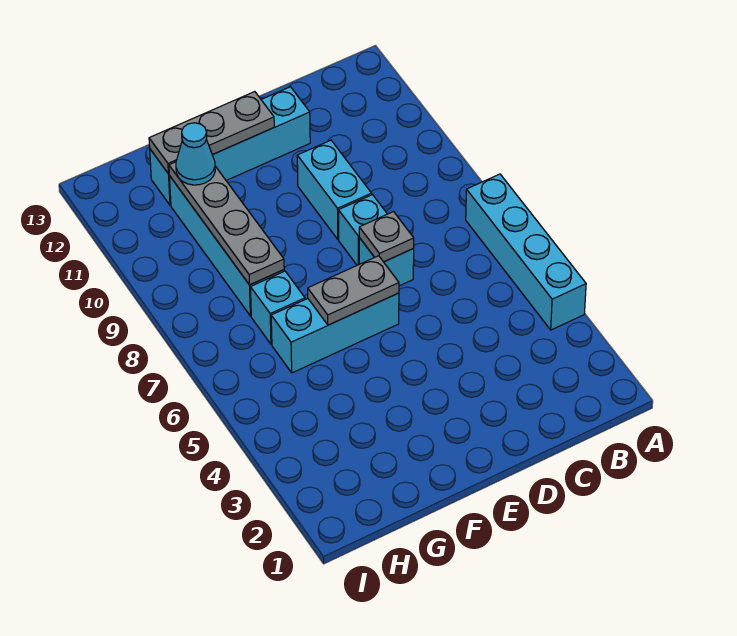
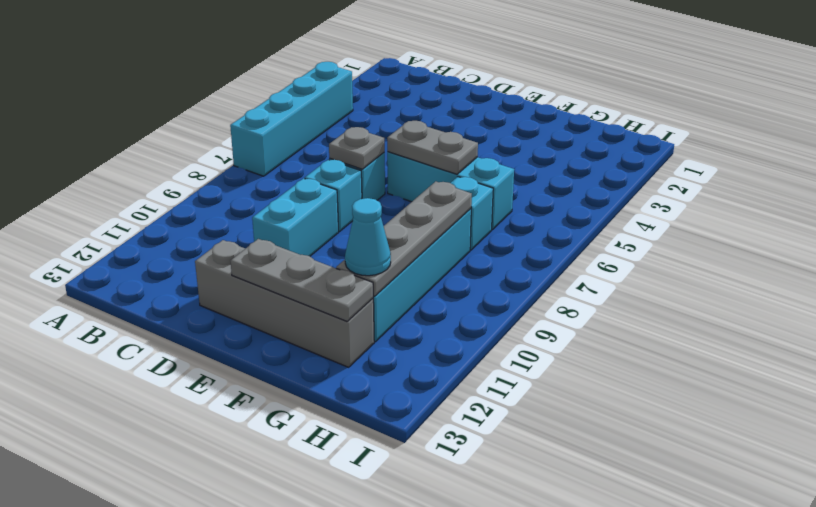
cyan 1x4 brick [150,87,310,205] -> grey 1x4 brick [195,240,374,367]

